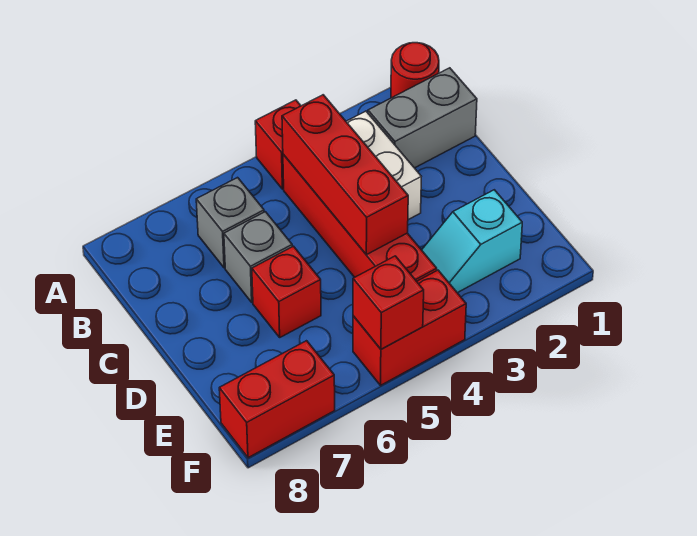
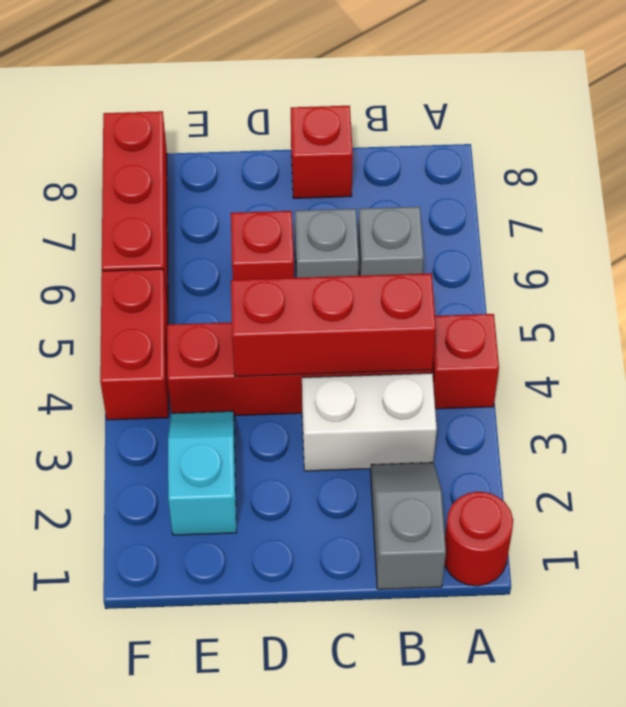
grey 1x2 brick [368,68,477,168] -> grey 1x2 slope [370,463,446,589]
red 1x1 brick [353,256,424,349] -> red 1x1 brick moved to [291,106,353,198]
red 1x2 brick [219,341,335,458] -> red 1x3 brick [102,111,168,305]

